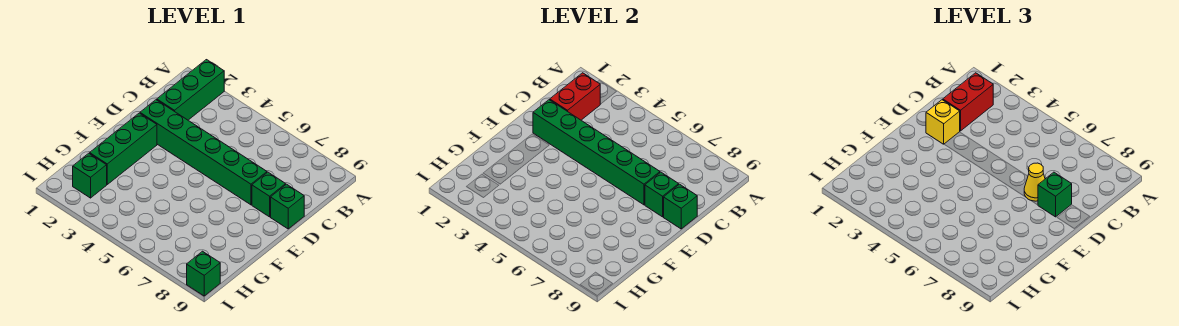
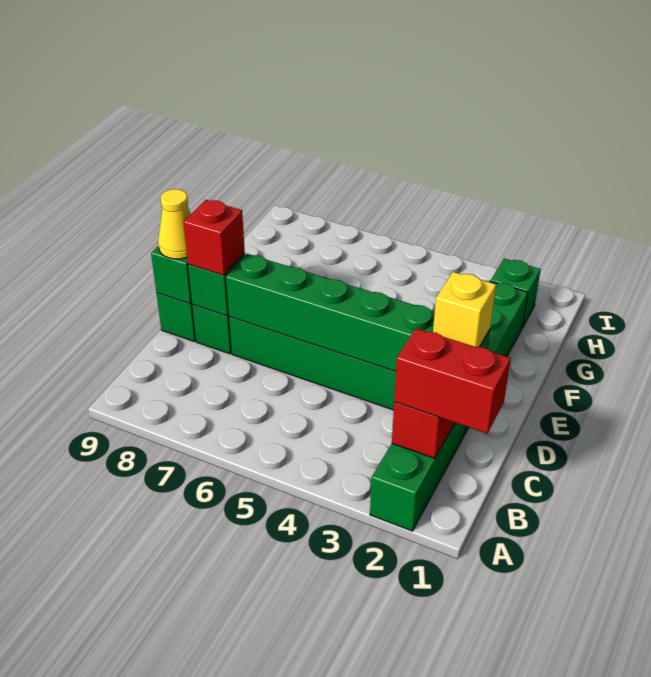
red 1x2 brick [943,73,993,131] -> red 1x2 brick turned to [394,328,511,433]
yellow 1x1 cone [1024,163,1045,201] -> yellow 1x1 cone moved to [158,189,190,259]
green 1x1 brick [1038,172,1072,217] -> red 1x1 brick [184,200,245,275]
green 1x1 brick [187,251,220,296] -> none

